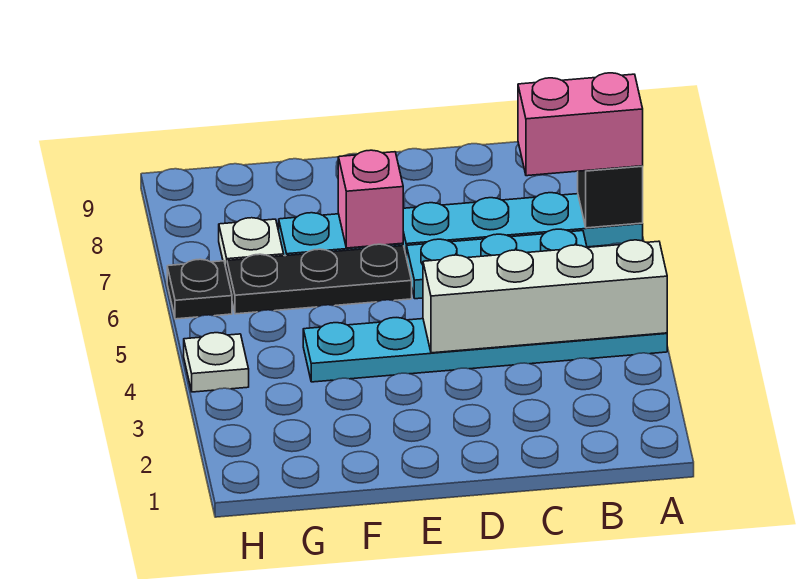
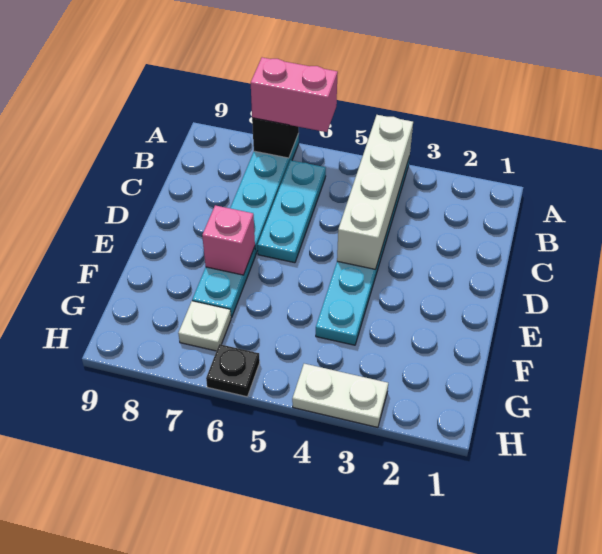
pink 1x2 brick [518,73,643,176] -> pink 1x2 brick turned to [251,57,338,132]
black 1x3 plate [227,244,412,314] -> none
white 1x1 plate [184,333,249,392] -> white 1x2 plate [292,364,388,427]

